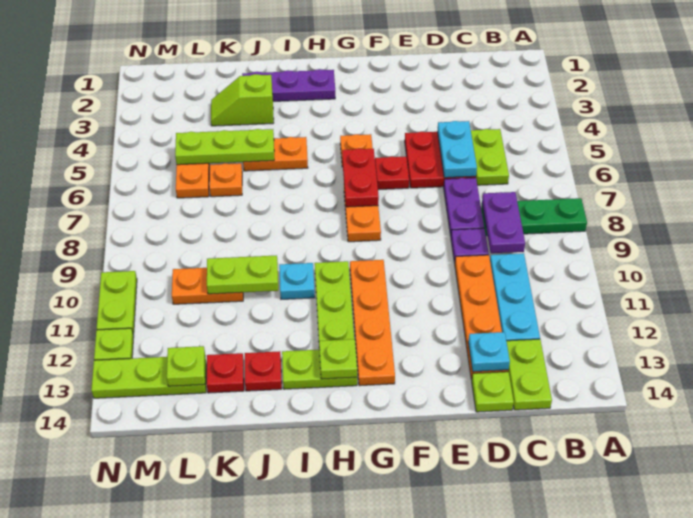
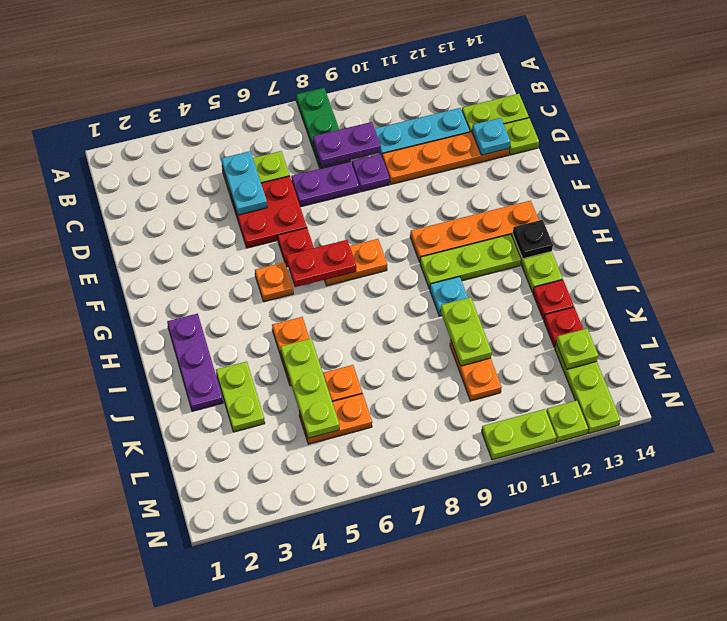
cyan 1x2 plate [437,121,477,178] -> cyan 1x2 plate turned to [221,151,267,215]
lime 1x1 plate [319,339,357,379] -> black 1x1 plate [513,220,553,259]
lime 1x2 slope [211,74,274,126] -> lime 1x2 plate [216,362,265,432]

